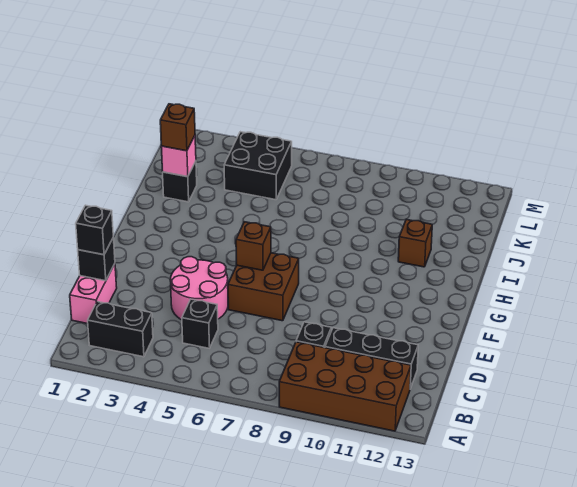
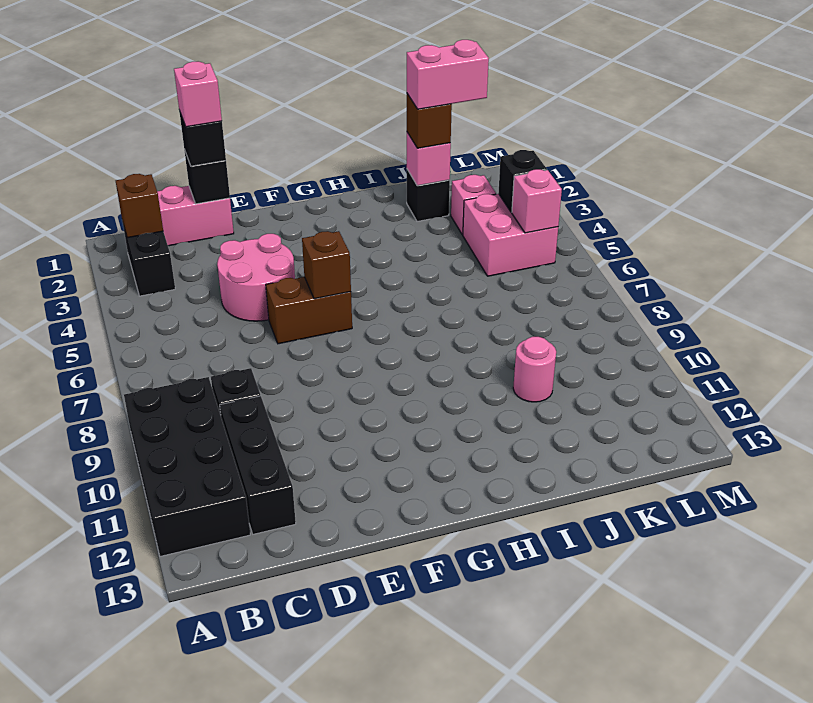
brown 2x4 brick [279,342,411,431] -> black 2x4 brick [124,377,250,556]
black 1x1 brick [182,299,218,348] -> black 1x1 brick moved to [498,150,547,212]
none -> pink 1x1 brick [174,61,222,127]
brown 2x2 brick [228,253,299,321] -> brown 1x2 brick [266,277,352,344]
brown 1x1 brick [398,219,432,267] -> brown 1x1 brick moved to [116,174,163,238]
none -> pink 1x2 brick [407,40,489,109]
none -> pink 1x1 round brick [513,337,556,402]
none -> pink 1x1 brick [451,175,496,235]
black 2x2 brick [224,132,292,200] -> pink 2x2 brick [463,194,558,276]
none -> pink 1x1 brick [512,169,562,233]

